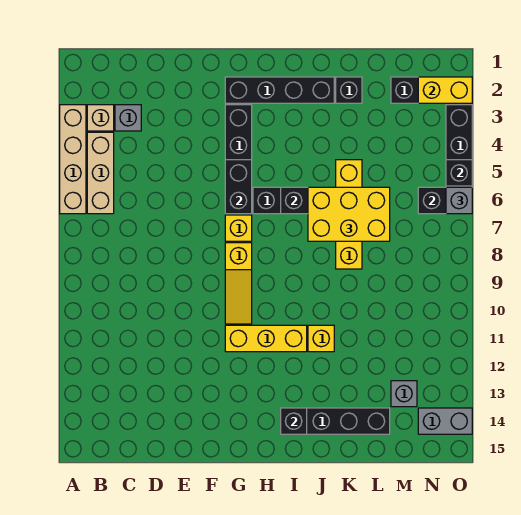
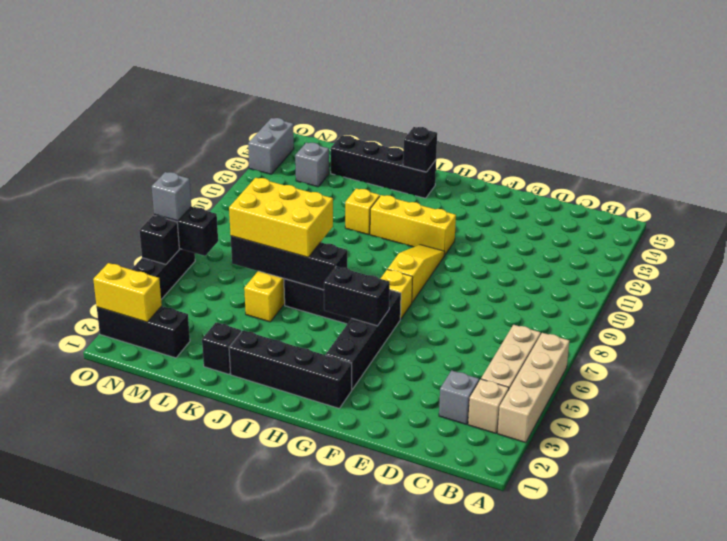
black 1x2 brick [225,160,252,214] -> black 1x2 brick turned to [324,267,390,326]
grey 1x2 brick [418,408,472,434] -> grey 1x2 brick turned to [248,118,294,174]

